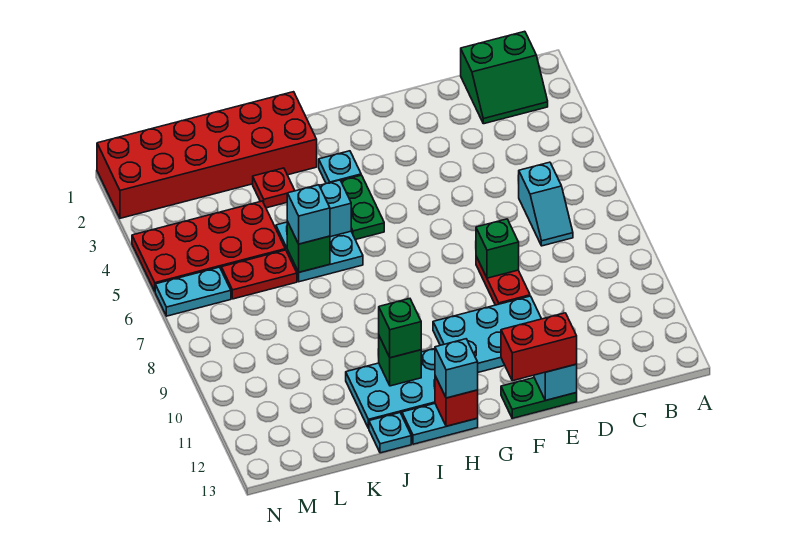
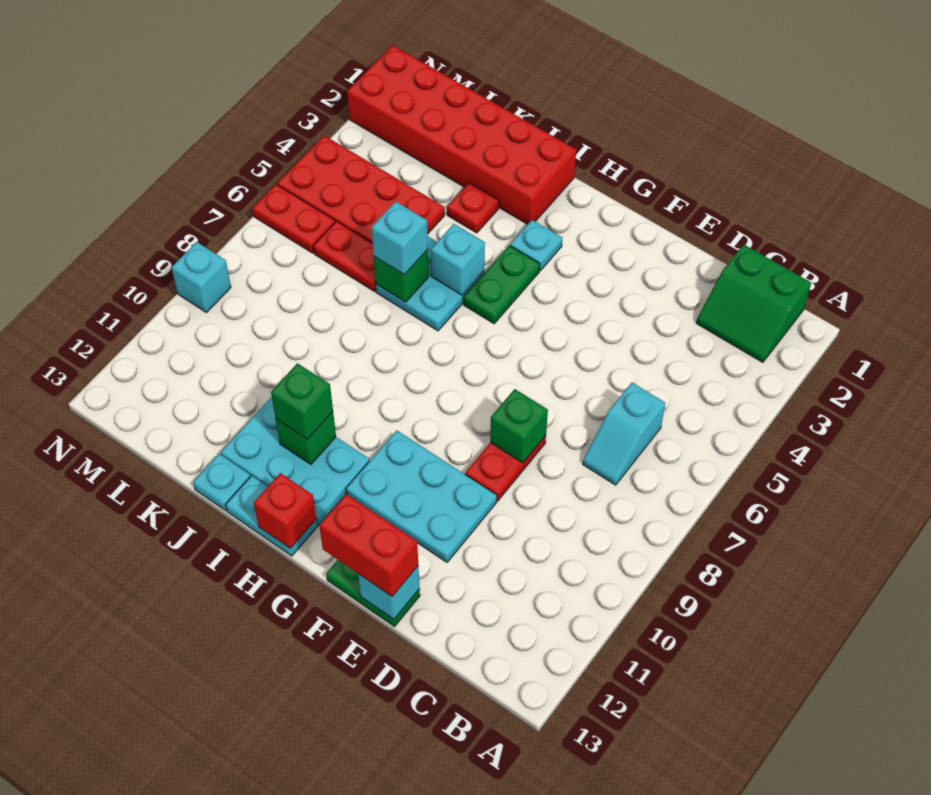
cyan 1x1 brick [435,339,478,398] -> cyan 1x1 brick moved to [172,242,231,313]
cyan 1x2 plate [155,267,231,316] -> red 1x2 plate [253,184,335,253]

